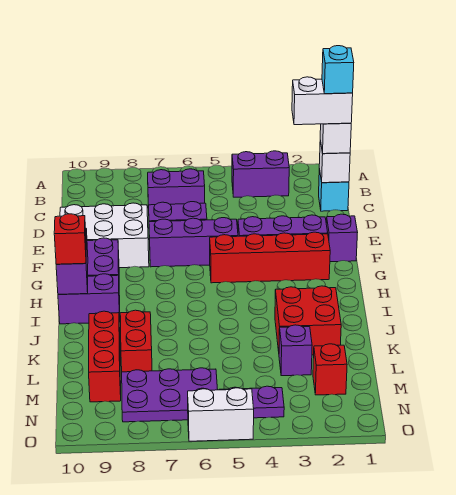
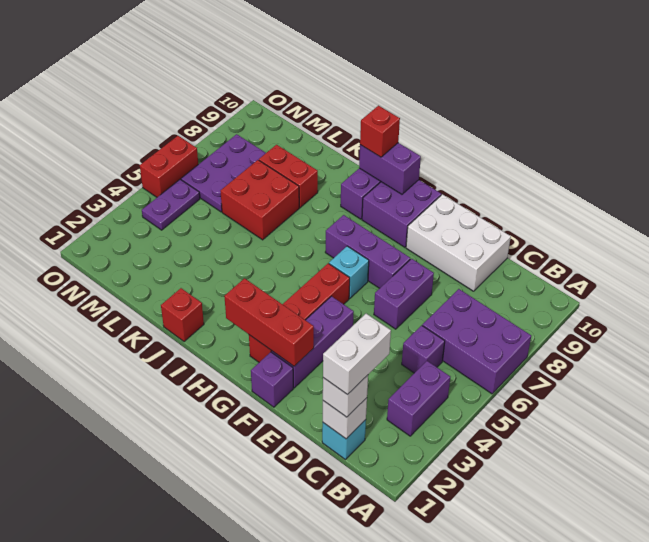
cyan 1x1 brick [322,46,354,94] -> cyan 1x1 brick moved to [329,246,369,298]
purple 1x2 brick [148,169,205,208] -> purple 2x3 brick [422,289,531,394]
white 2x3 brick [60,203,149,268] -> white 2x3 brick turned to [406,194,511,291]
purple 1x3 brick [149,218,238,267] -> purple 1x3 brick turned to [325,215,410,288]
red 2x2 brick [275,286,341,355] -> red 2x2 brick moved to [221,160,299,240]
red 1x3 brick [89,311,121,402] -> red 1x3 brick moved to [224,278,314,366]
purple 1x1 brick [279,325,312,376] -> purple 1x1 brick moved to [402,325,445,373]
red 1x1 brick [313,344,347,395] -> red 1x1 brick moved to [161,288,204,342]
white 1x2 brick [188,388,254,441] -> red 1x2 brick [140,136,198,197]

